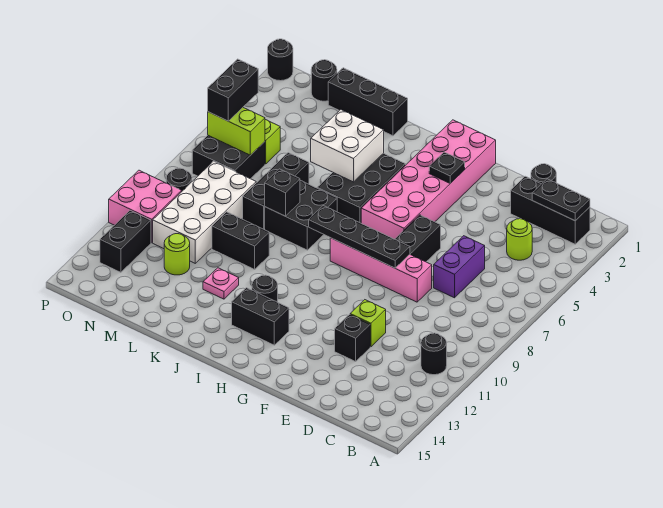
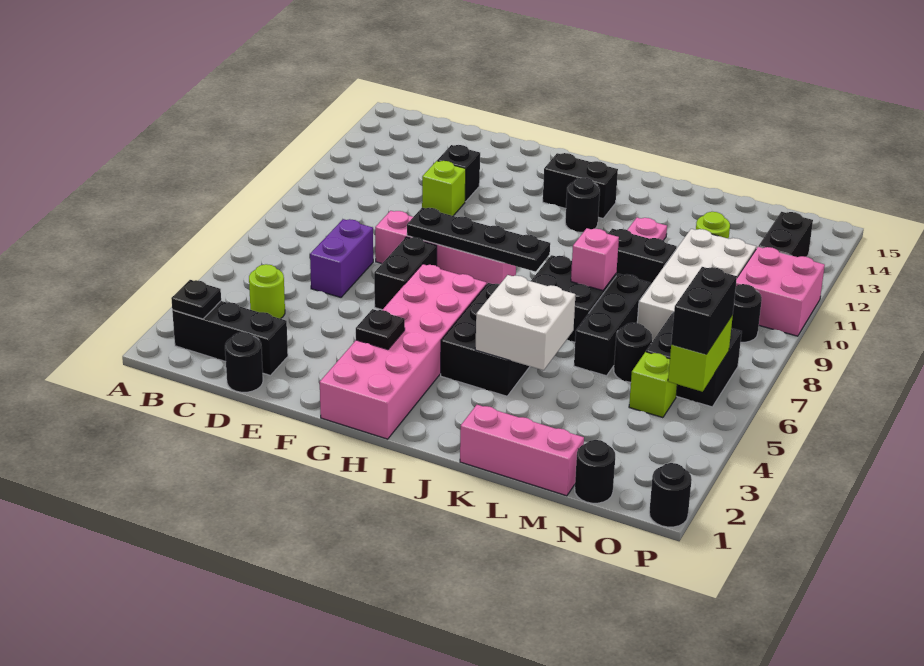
black 1x2 plate [532,179,590,221] -> black 1x1 plate [171,280,221,319]
black 1x1 round brick [421,333,447,375] -> black 1x1 round brick moved to [614,323,652,382]
black 1x3 brick [328,68,408,136] -> pink 1x3 brick [460,405,584,496]
black 1x1 brick [265,169,300,216] -> pink 1x1 brick [571,228,619,291]
lime 1x2 brick [208,108,265,155] -> lime 1x2 brick turned to [668,315,733,392]

